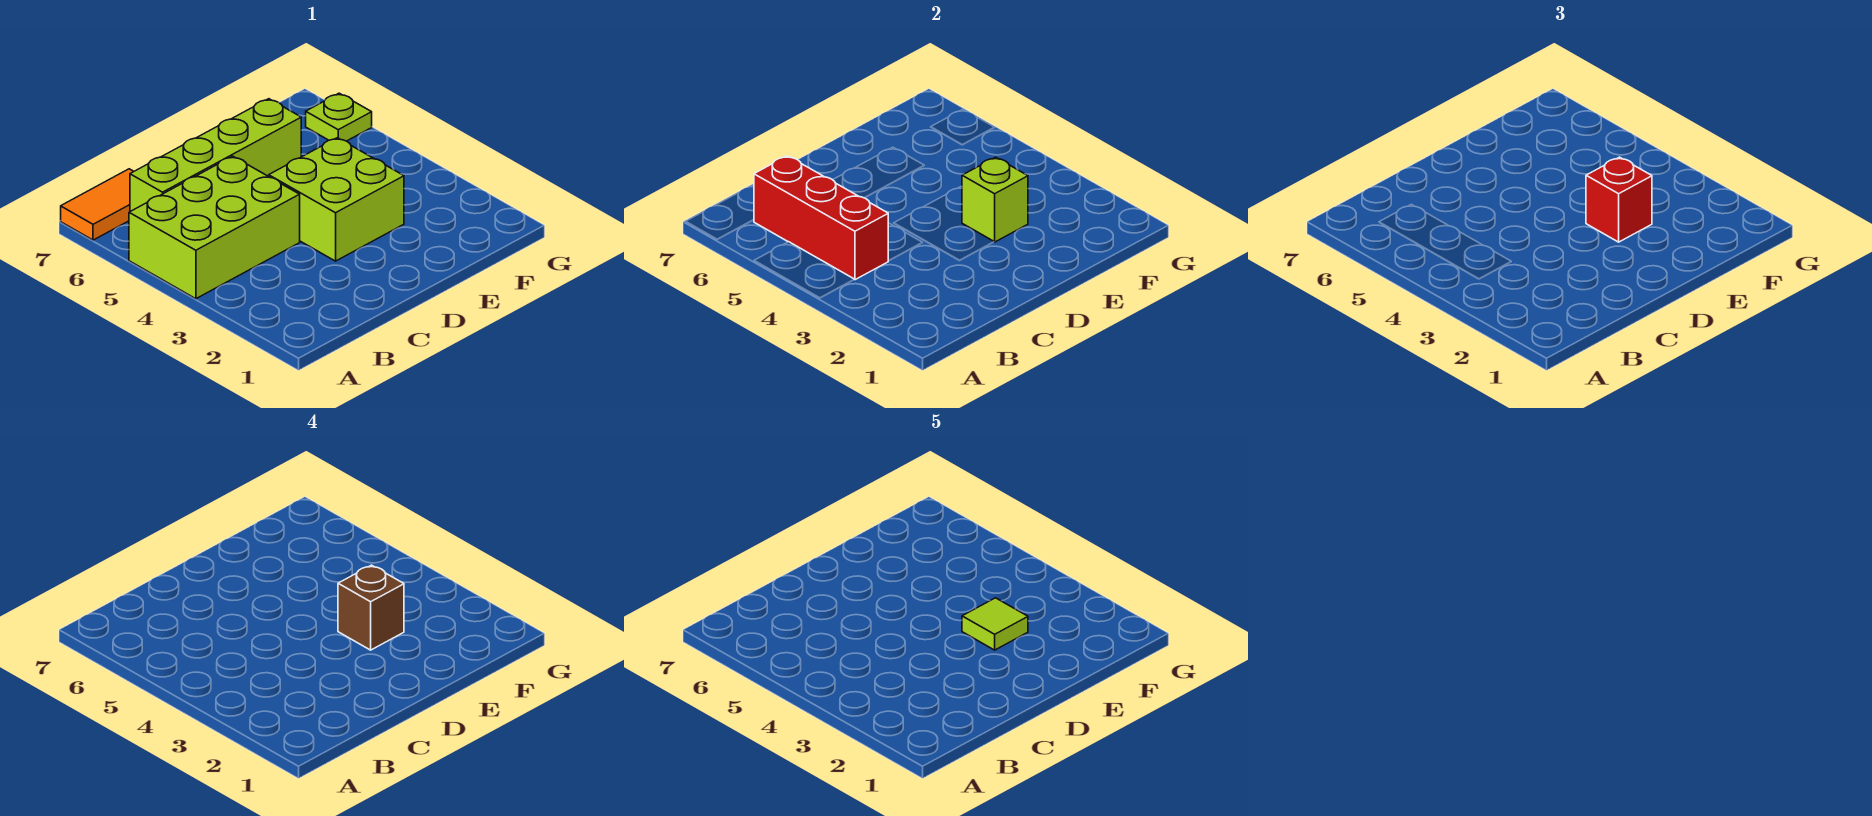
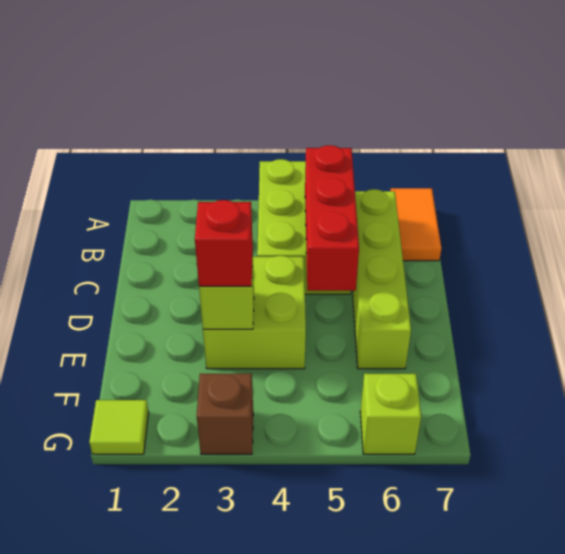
red 1x3 brick [754,156,888,280] -> red 1x3 brick turned to [305,145,359,291]
brown 1x1 brick [338,565,404,650] -> brown 1x1 brick moved to [197,374,253,454]
lime 1x1 tile [962,598,1028,650] -> lime 1x1 tile moved to [89,400,149,454]
lime 1x1 plate [306,93,372,141] -> lime 1x1 brick [360,374,421,454]

